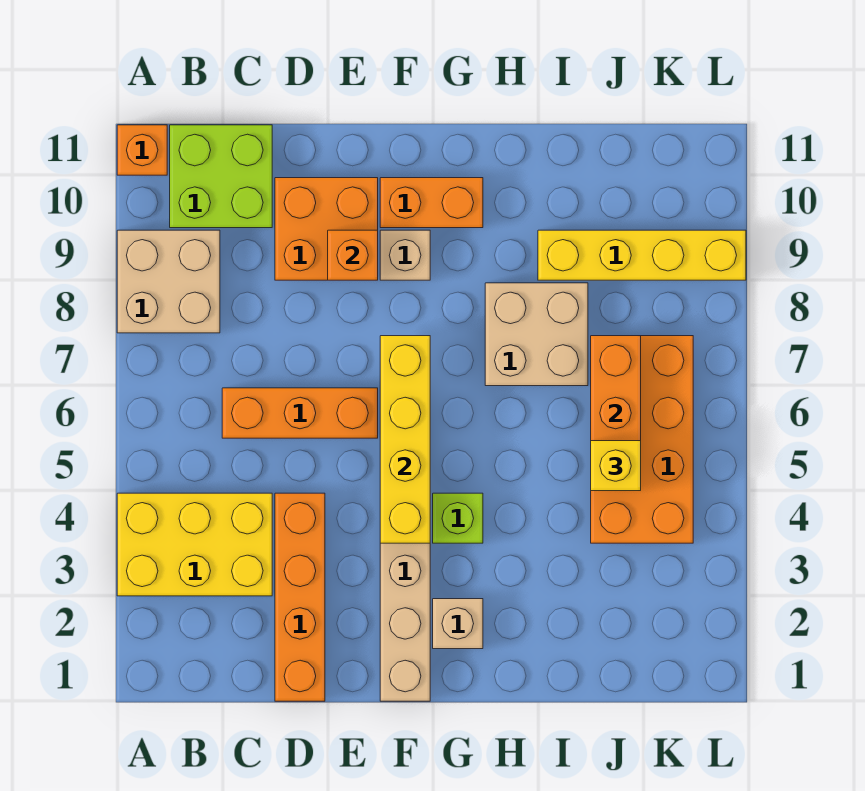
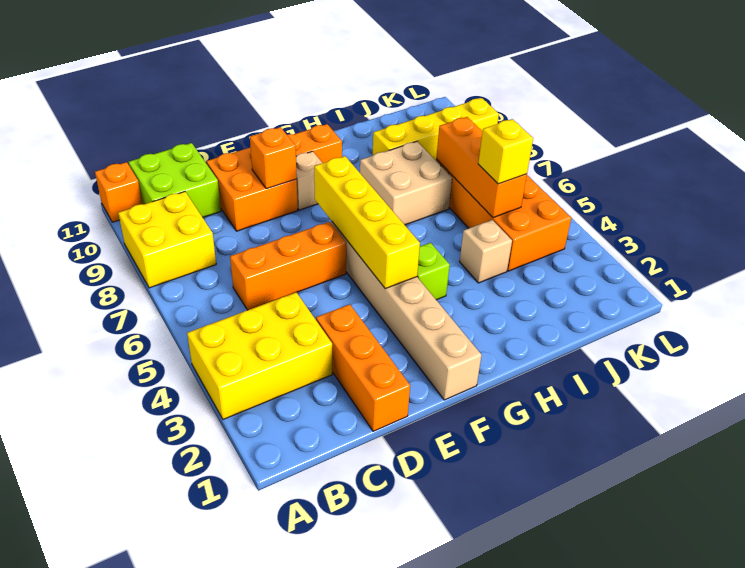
tan 2x2 brick [117,230,220,333] -> yellow 2x2 brick [118,192,216,288]
orange 1x4 brick [275,493,325,701] -> orange 1x3 brick [316,304,410,431]
tan 1x1 brick [433,599,483,649] -> tan 1x1 brick moved to [460,220,512,283]

